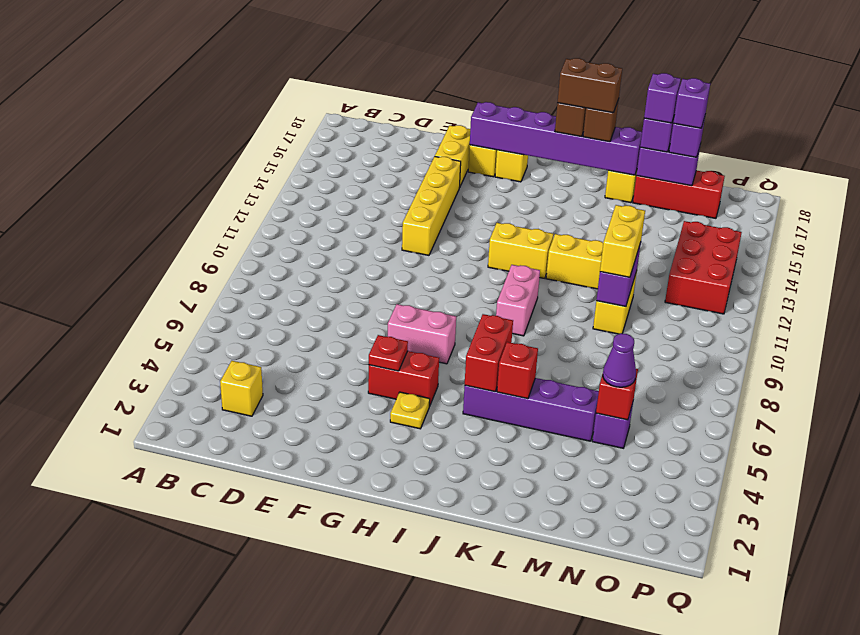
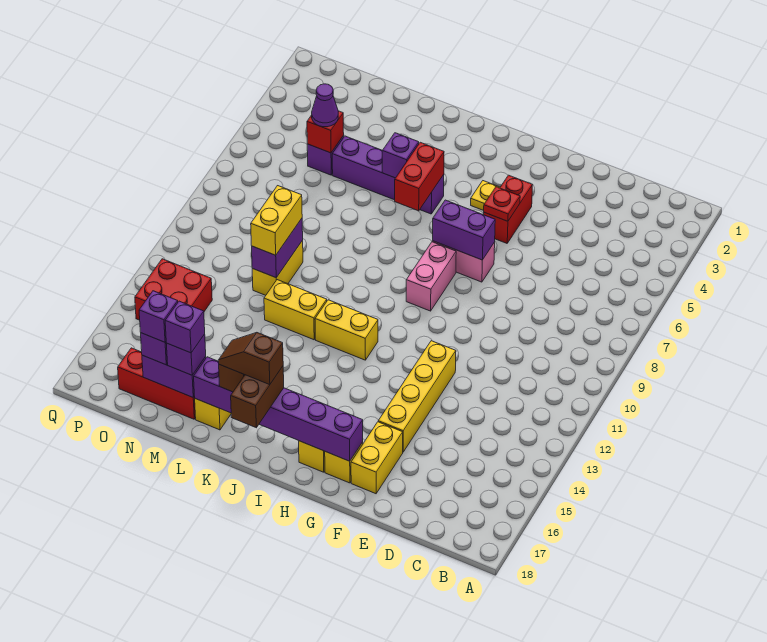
yellow 1x1 brick [220,361,263,416] -> none
red 1x2 brick [368,351,439,406] -> red 1x2 brick turned to [484,175,532,243]
none -> purple 1x2 brick [433,200,495,260]
pink 1x2 brick [496,265,540,336] -> pink 1x2 brick moved to [406,242,456,311]
brown 1x2 brick [558,58,622,113] -> brown 1x2 slope [218,333,283,385]
red 1x1 brick [497,342,538,399] -> purple 1x1 brick [382,133,419,178]
red 2x3 brick [665,221,742,314] -> red 2x2 brick [135,259,212,320]

